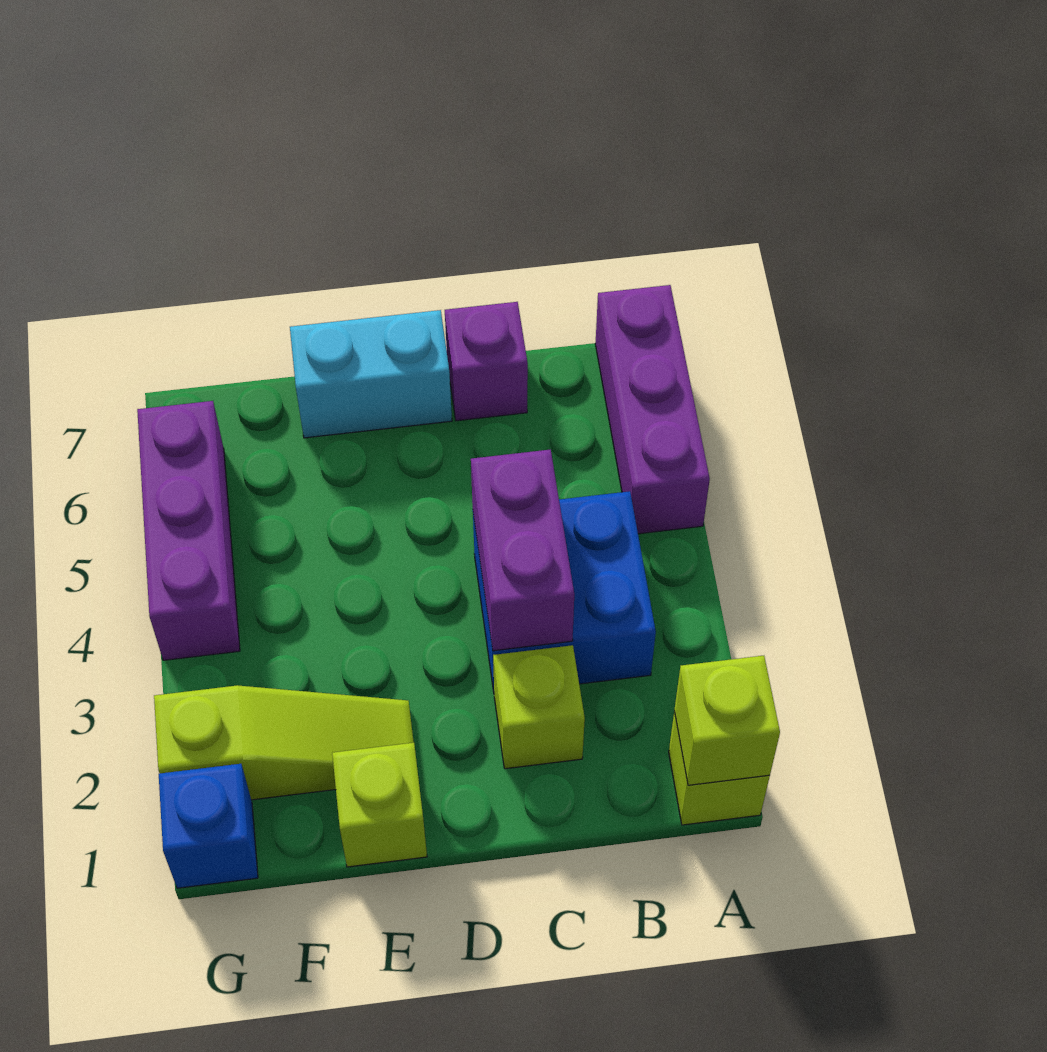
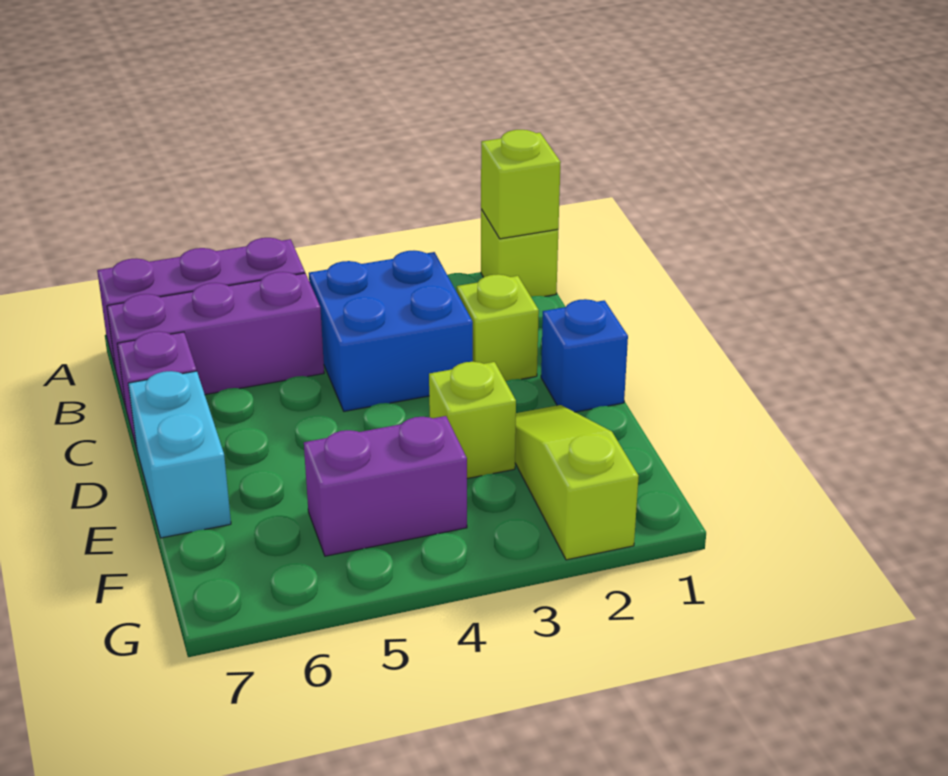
purple 1x2 brick [471,450,574,651] -> purple 1x2 brick moved to [304,416,467,556]
lime 1x1 brick [332,743,427,867] -> lime 1x1 brick moved to [429,362,516,479]
blue 1x1 brick [159,764,258,888] -> blue 1x1 brick moved to [541,299,628,412]
purple 1x3 brick [137,401,240,660] -> purple 1x3 brick moved to [107,272,324,407]

